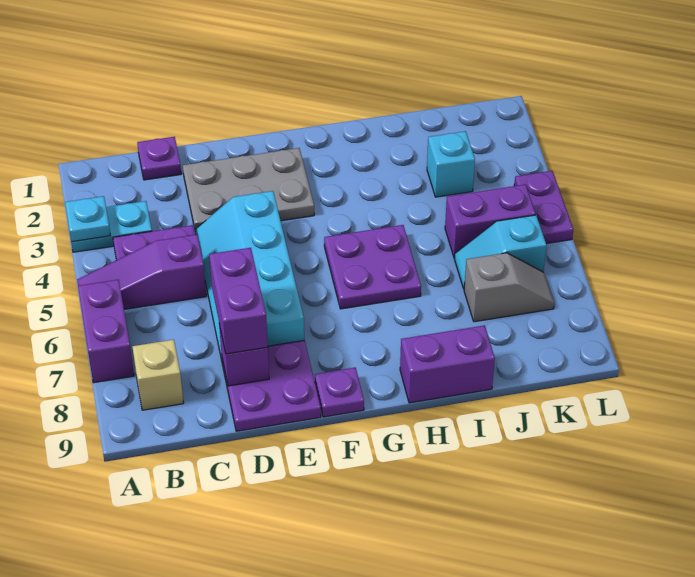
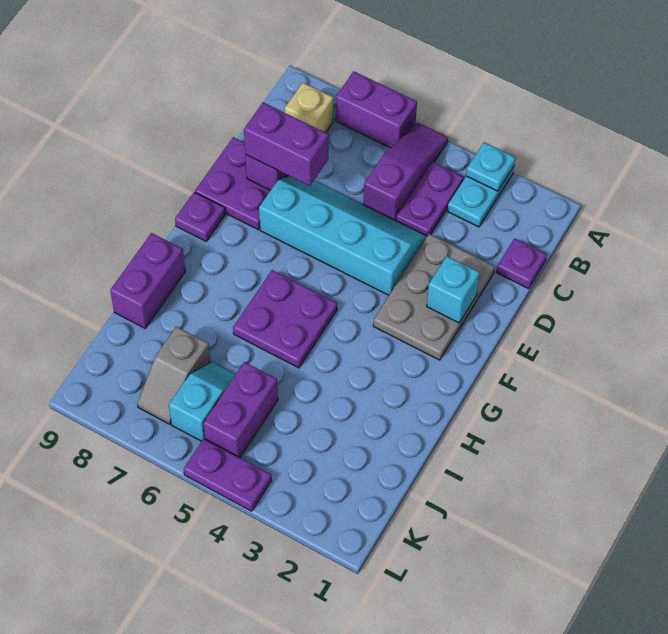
cyan 1x1 brick [427,131,475,197] -> cyan 1x1 brick moved to [427,256,480,323]

